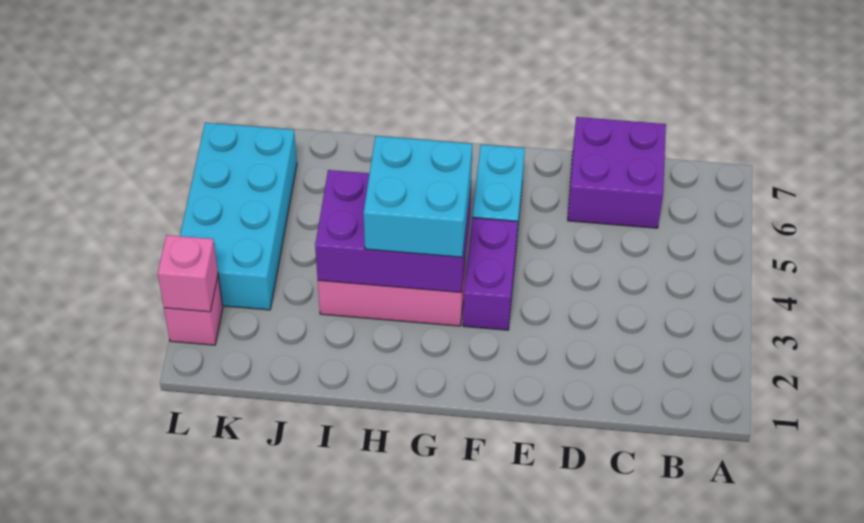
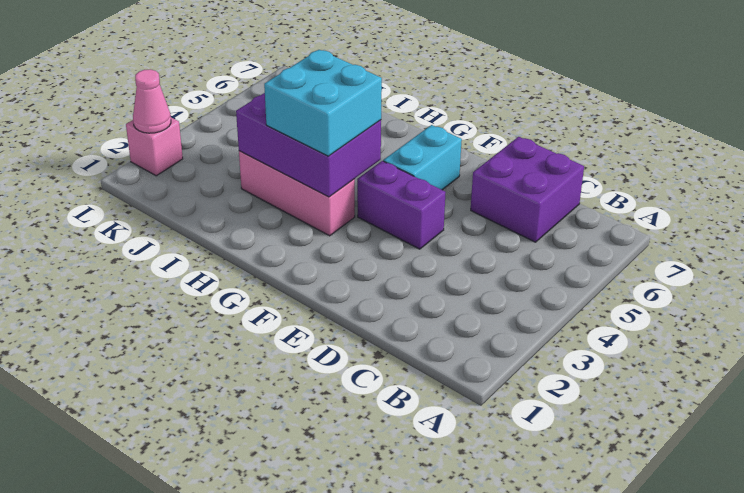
purple 1x2 brick [463,218,518,330] -> purple 1x2 brick turned to [357,161,446,249]
cyan 2x4 brick [180,123,297,310] -> none
pink 1x1 brick [158,235,218,312] -> pink 1x1 cone [133,69,171,133]

